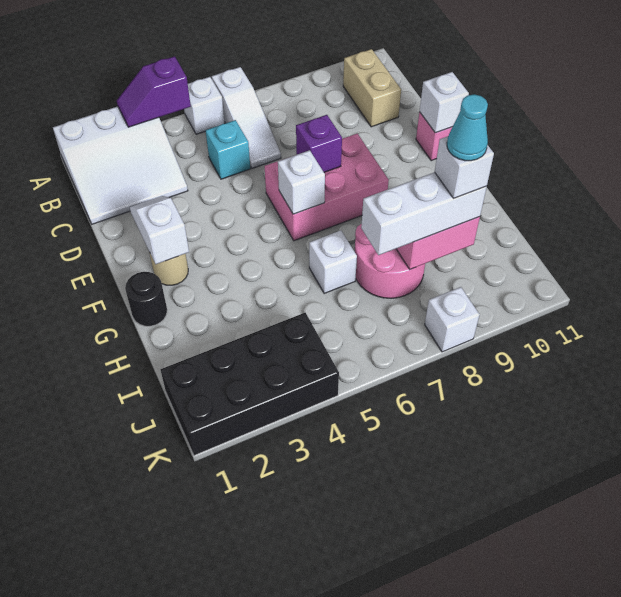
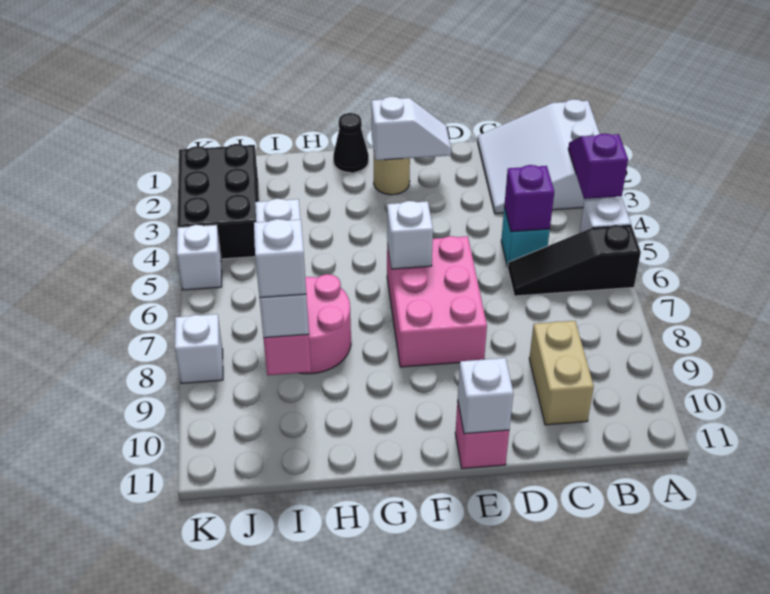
white 1x3 slope [212,67,281,168] -> black 1x3 slope [508,225,641,296]
tan 1x2 brick [343,49,401,127] -> tan 1x2 brick turned to [529,321,594,425]
purple 1x1 brick [296,115,342,172] -> purple 1x1 brick moved to [504,165,554,232]
black 1x1 round brick [125,272,167,326] -> black 1x1 cone [333,113,369,173]
white 1x1 brick [309,231,357,293] -> white 1x1 brick moved to [177,225,222,290]
cyan 1x1 cone [447,94,488,161] -> none
black 2x4 brick [160,313,339,455] -> black 2x3 brick [177,144,259,259]

